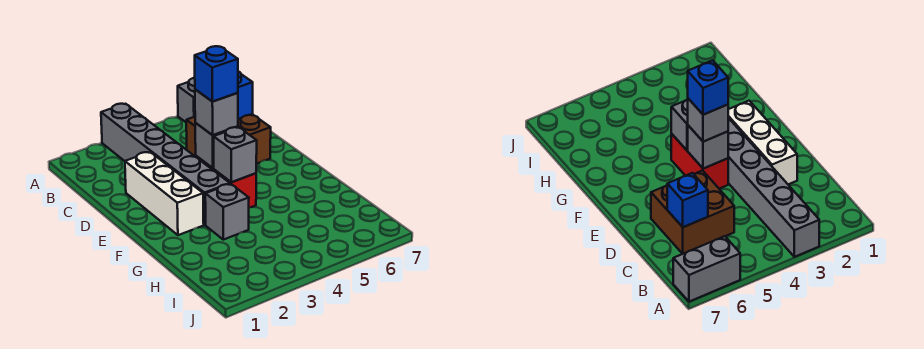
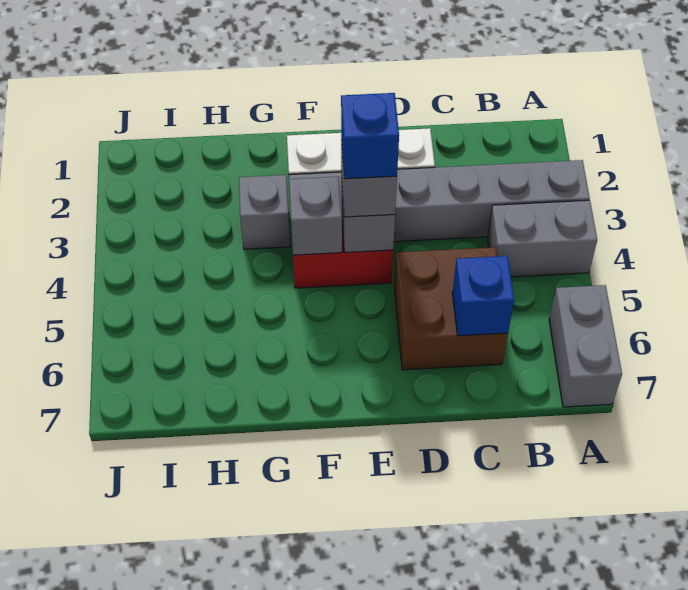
none -> grey 1x2 brick [488,200,597,277]

